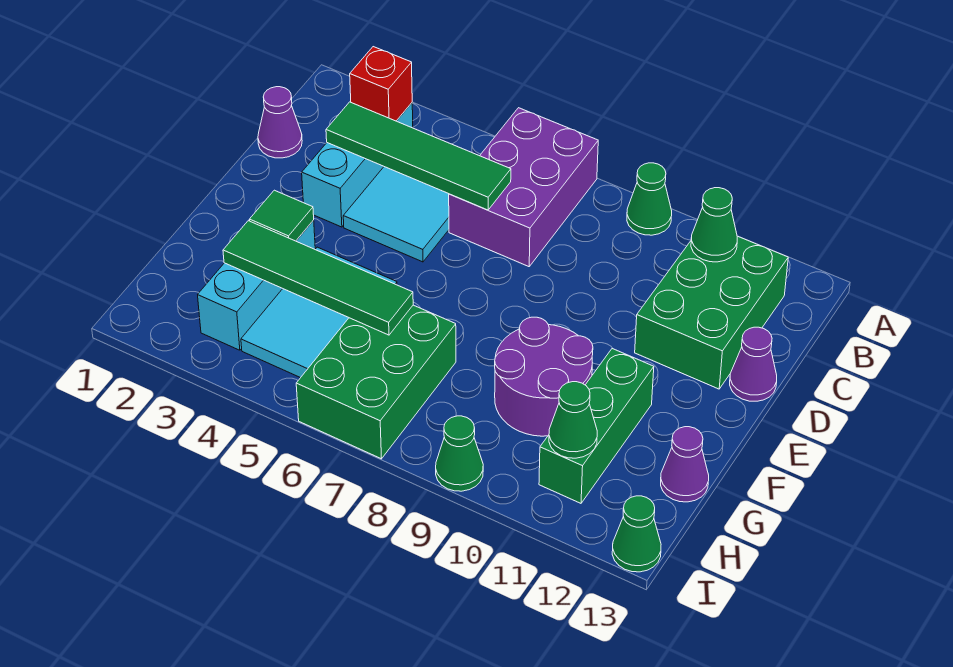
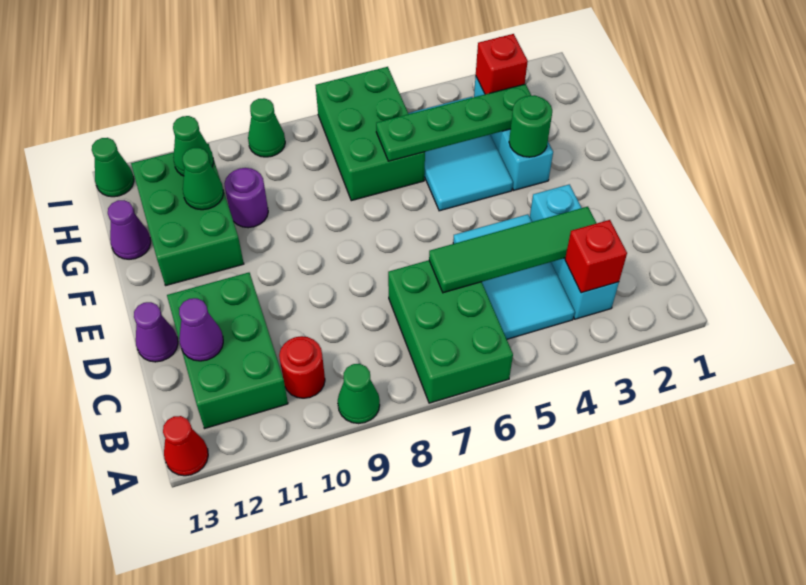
purple 2x3 brick [449,108,598,267] -> green 2x3 brick [388,260,513,403]
none -> red 1x1 cone [163,416,208,476]
none -> red 1x1 round brick [279,336,325,398]
green 1x1 cone [691,188,737,262] -> green 1x1 cone moved to [183,148,224,210]
purple 1x1 cone [258,87,302,158] -> purple 1x1 cone moved to [179,298,223,361]
green 1x1 tile [249,190,314,241] -> green 1x1 round brick [509,95,552,157]
purple 2x2 round brick [495,317,593,436] -> purple 1x1 round brick [224,168,268,228]
green 1x3 brick [539,349,654,503] -> green 2x3 brick [131,144,244,285]
green 1x4 tile [223,221,413,335] -> green 1x4 plate [376,84,531,161]
none -> red 1x1 brick [476,34,528,94]

